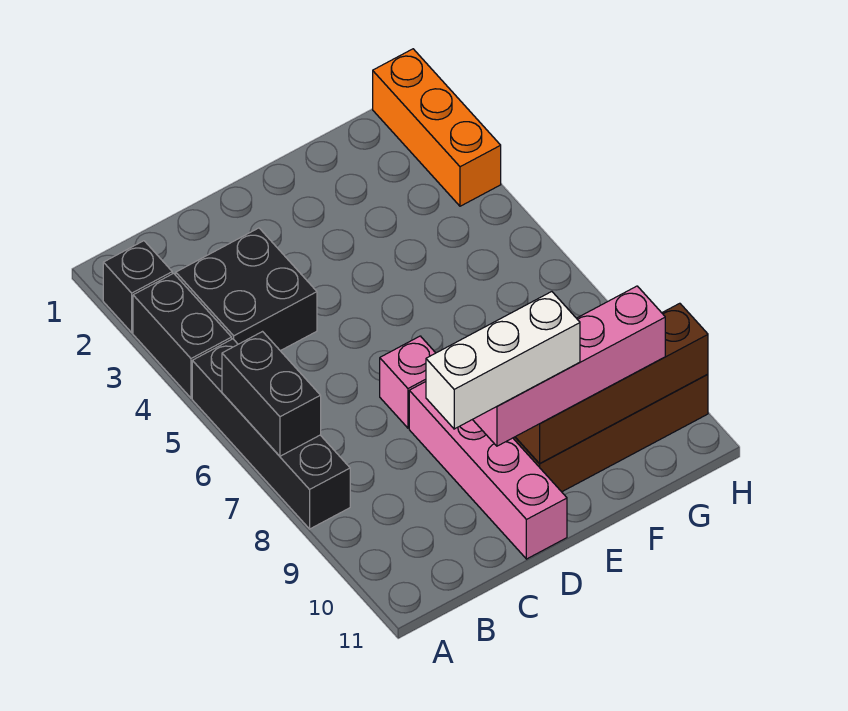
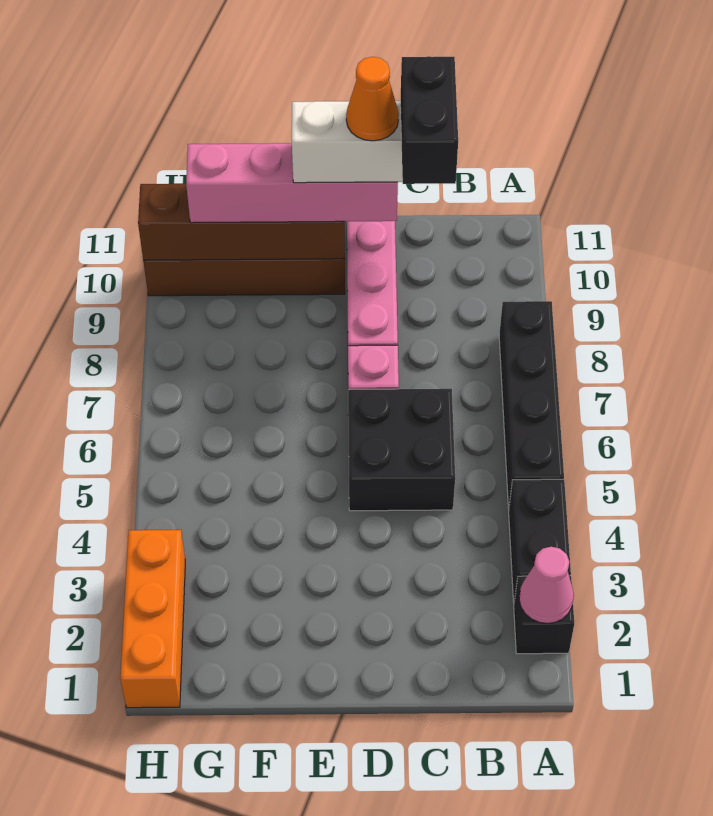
none -> pink 1x1 cone [519,547,574,624]
black 1x2 brick [222,332,321,456] -> black 1x2 brick moved to [401,56,458,184]
black 2x2 brick [176,228,317,351] -> black 2x2 brick moved to [348,389,455,511]
none -> orange 1x1 cone [346,57,399,141]

